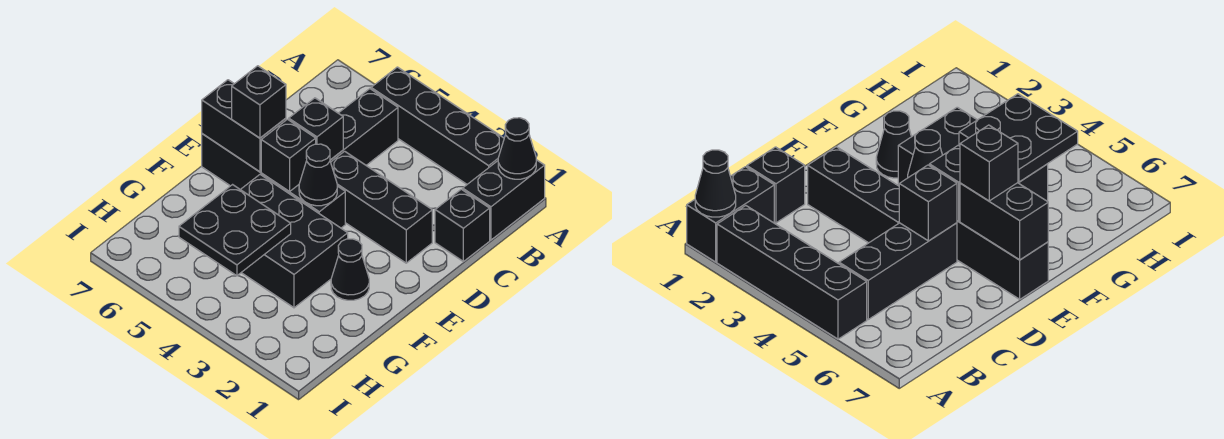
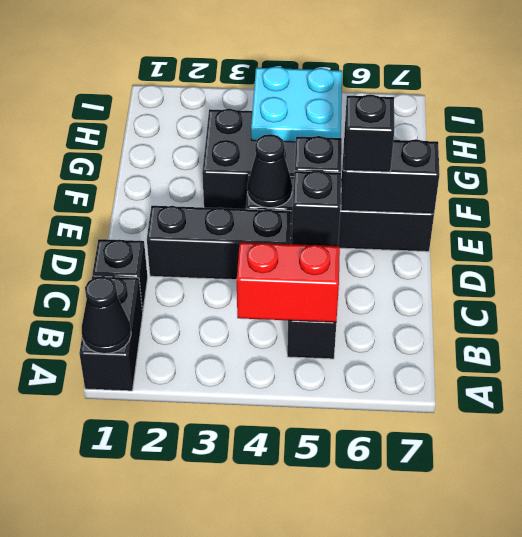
black 1x4 brick [371,67,504,184] -> none
none -> red 1x2 brick [237,242,340,322]
black 1x1 cone [331,239,369,300] -> none
black 2x2 plate [179,185,291,276] -> cyan 2x2 plate [251,66,342,142]

